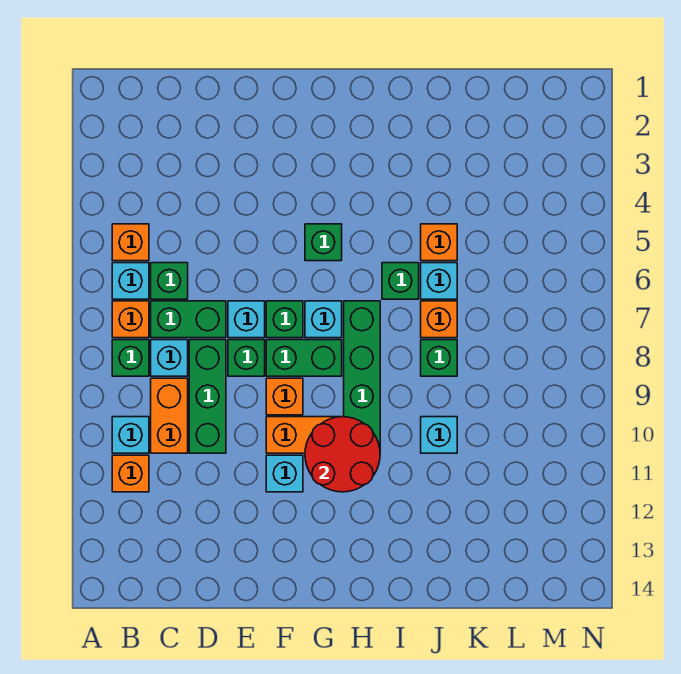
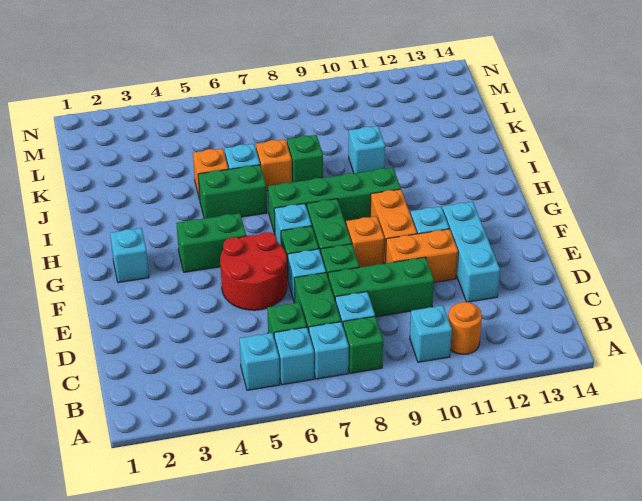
orange 1x1 brick [112,224,149,261] -> cyan 1x1 brick [239,333,280,390]
orange 1x1 brick [112,301,149,338] -> cyan 1x1 brick [309,322,349,379]
orange 1x1 brick [112,455,149,492] -> orange 1x1 round brick [448,302,482,354]
orange 1x2 brick [151,378,188,453] -> orange 1x2 brick moved to [386,229,458,282]
none -> cyan 1x3 brick [442,202,500,302]
none -> cyan 1x1 brick [110,228,149,283]
green 1x1 brick [305,224,342,261] -> green 1x2 brick [176,213,246,272]
red 2x2 round brick [305,417,380,492] -> red 2x2 round brick moved to [220,232,287,310]
green 1x1 brick [382,263,419,299] -> green 1x2 brick [198,165,267,219]

